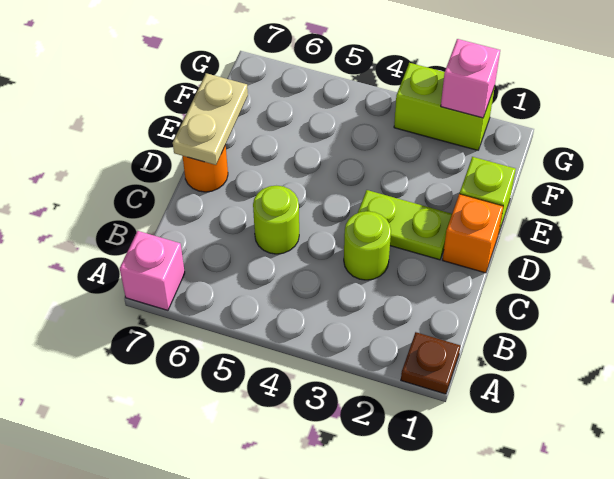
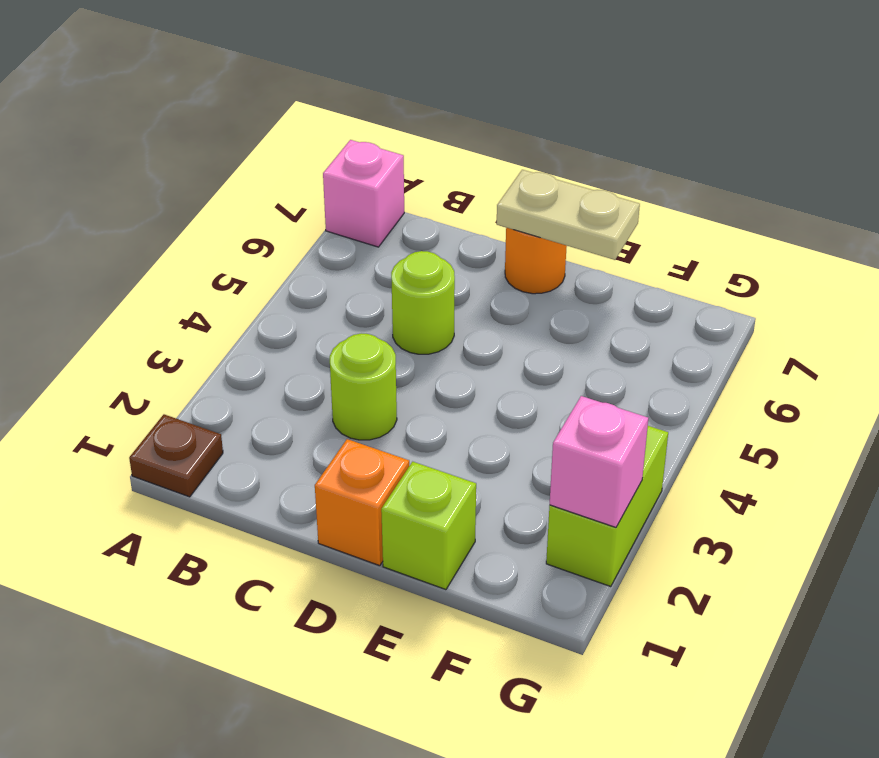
lime 1x2 plate [358,190,452,260] -> none

